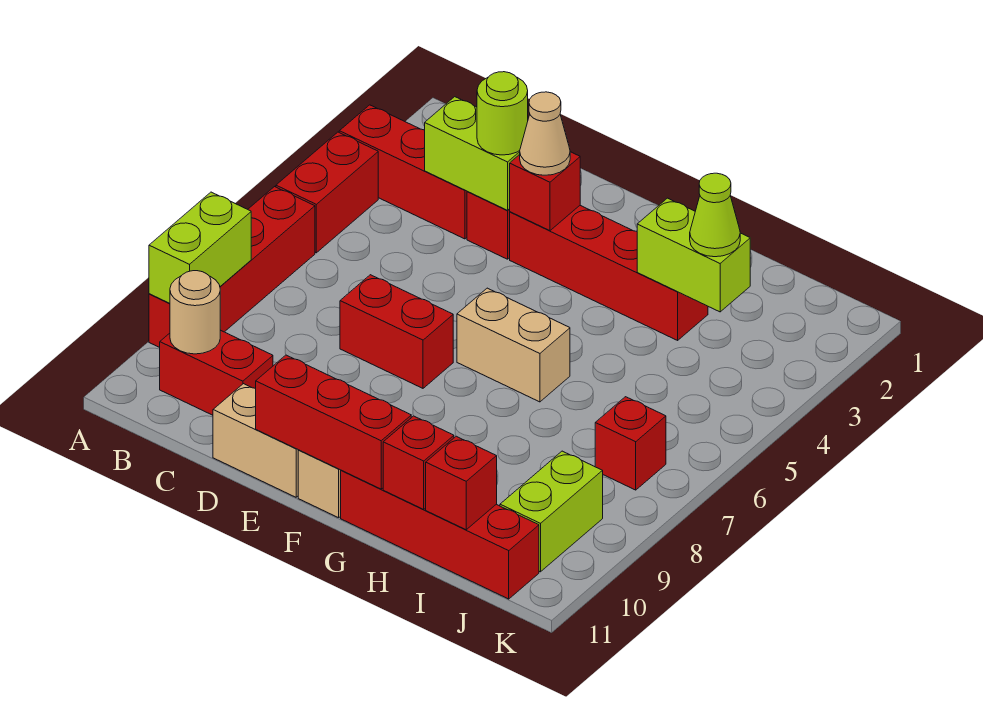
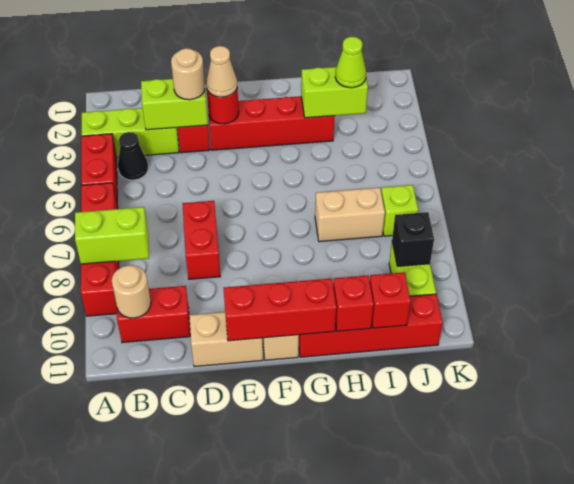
red 1x3 brick [339,105,467,239] -> lime 1x3 brick [82,108,179,158]
lime 1x2 brick [149,192,251,303] -> lime 1x2 brick turned to [75,207,149,264]
none -> black 1x1 cone [118,132,148,180]
lime 1x1 round brick [477,72,528,155] -> tan 1x1 round brick [171,48,205,100]
red 1x2 brick [340,275,453,388] -> red 1x2 brick turned to [182,201,220,279]
red 1x1 brick [510,152,580,231] -> red 1x1 round brick [207,87,239,124]
tan 1x2 brick [457,288,570,402] -> tan 1x2 brick moved to [315,188,385,242]
red 1x1 brick [595,397,666,490] -> lime 1x1 brick [381,185,418,236]
none -> black 1x1 brick [392,212,434,266]

